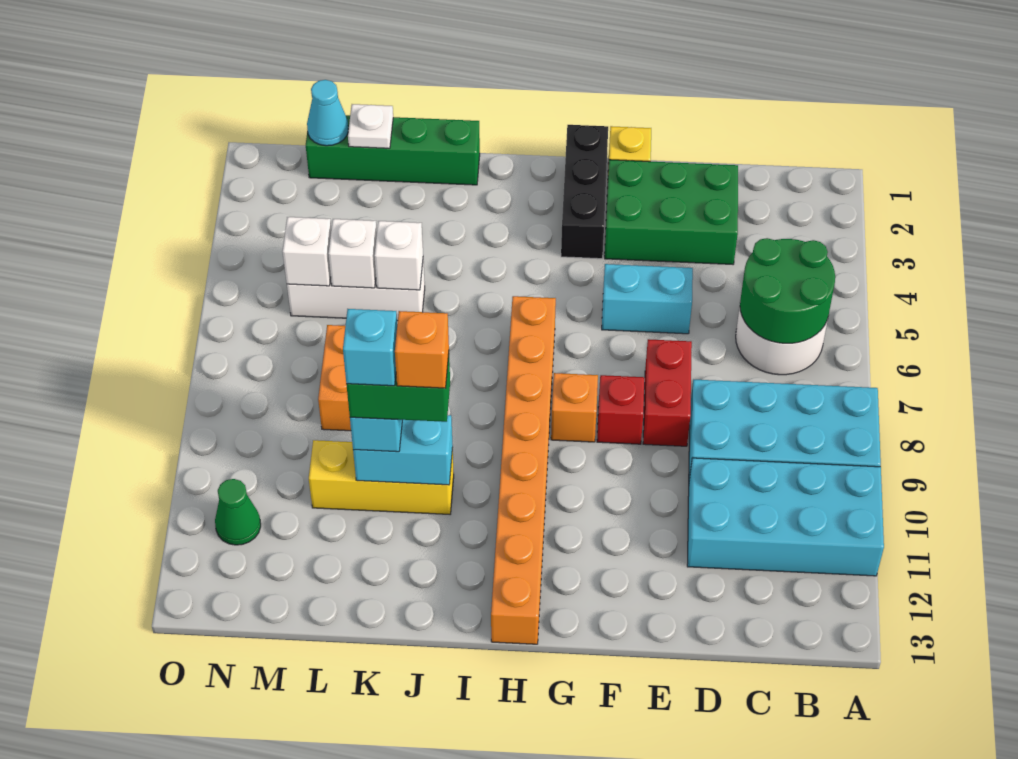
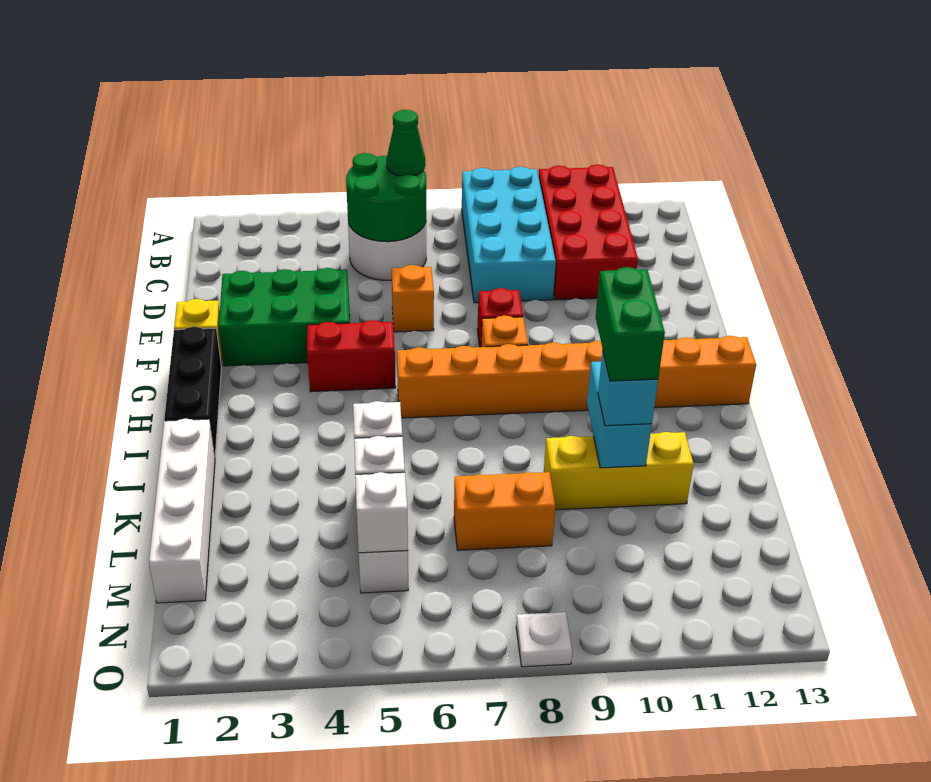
cyan 2x4 brick [687,458,884,576] -> red 2x4 brick [538,164,638,300]
green 2x3 brick [605,160,738,264] -> green 2x3 brick turned to [219,268,350,366]
cyan 1x2 brick [602,264,693,334] -> none
red 1x2 brick [643,339,692,446] -> red 1x2 brick moved to [307,320,396,392]
black 1x3 brick [561,125,608,259] -> black 1x3 brick turned to [164,327,221,454]
green 1x4 brick [306,115,480,185] -> white 1x4 brick [149,419,215,603]
yellow 1x3 brick [309,440,454,514] -> yellow 1x3 brick turned to [544,432,694,510]
orange 1x1 brick [395,311,449,388] -> orange 1x1 brick moved to [392,265,434,332]
cyan 1x1 brick [343,309,397,386] -> none
white 1x1 plate [348,104,393,148] -> white 1x1 plate moved to [516,612,572,667]
cyan 1x1 cone [307,80,348,146] -> none
green 1x1 cone [215,479,261,545] -> green 1x1 cone moved to [386,110,425,176]

